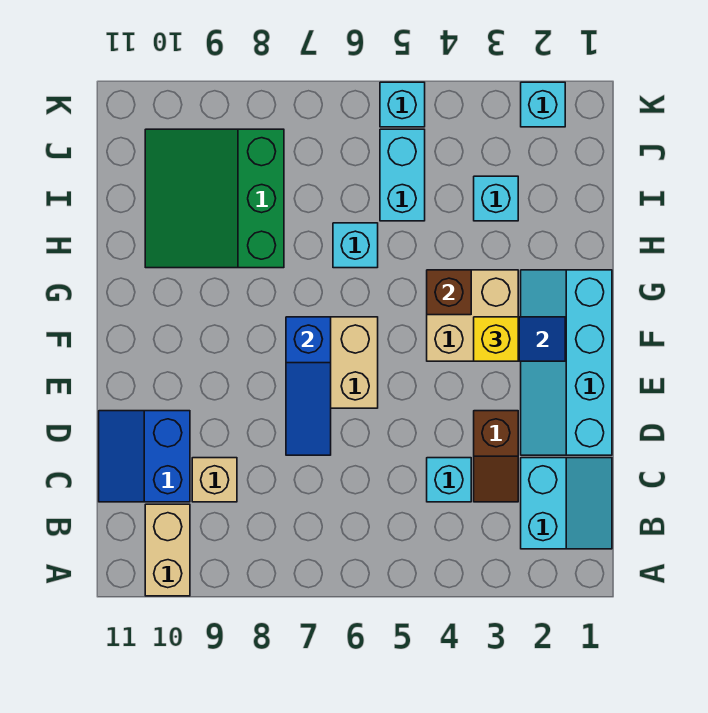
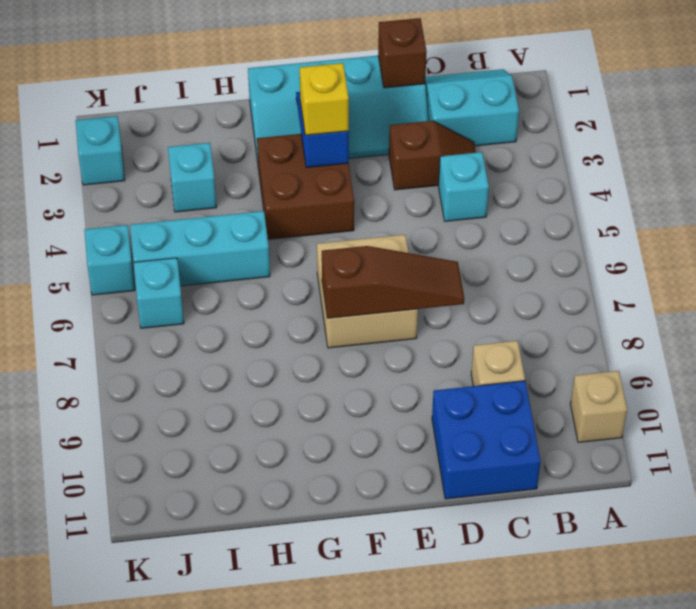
tan 1x2 brick [145,504,190,596] -> tan 1x1 brick [570,371,627,442]
blue 2x2 slope [99,411,190,502] -> blue 2x2 brick [432,381,541,499]
blue 1x3 slope [286,317,331,455] -> brown 1x3 slope [322,246,464,318]
tan 2x2 brick [427,270,518,361] -> brown 2x2 brick [257,134,354,239]
brown 1x1 brick [427,270,471,315] -> brown 1x1 brick moved to [378,18,427,88]
cyan 1x1 brick [333,223,378,268] -> cyan 1x1 brick moved to [134,258,184,328]
green 3x3 slope [145,129,284,268] -> none
cyan 1x2 brick [380,129,425,221] -> cyan 1x3 brick [130,211,270,286]

